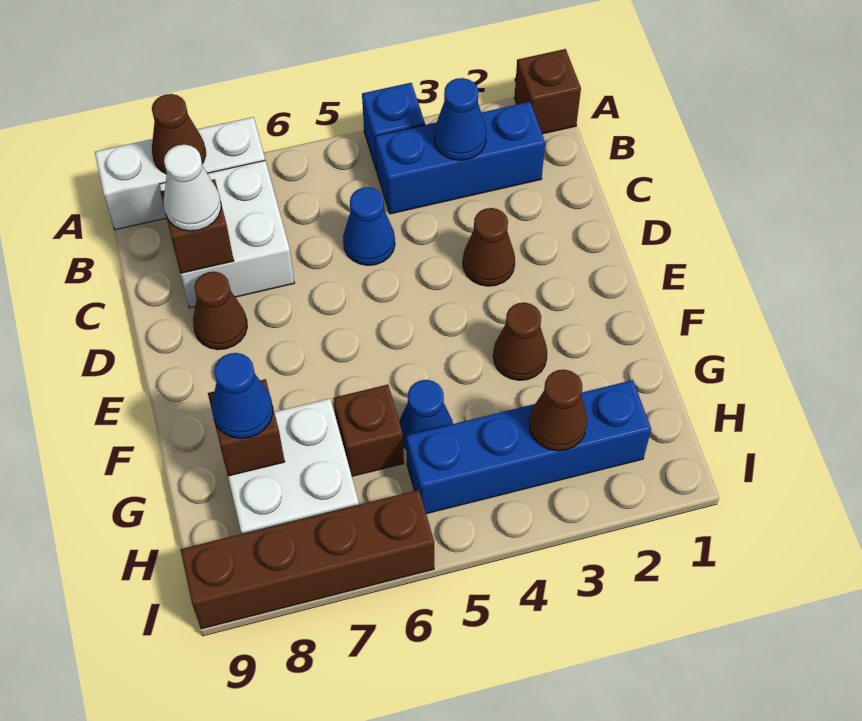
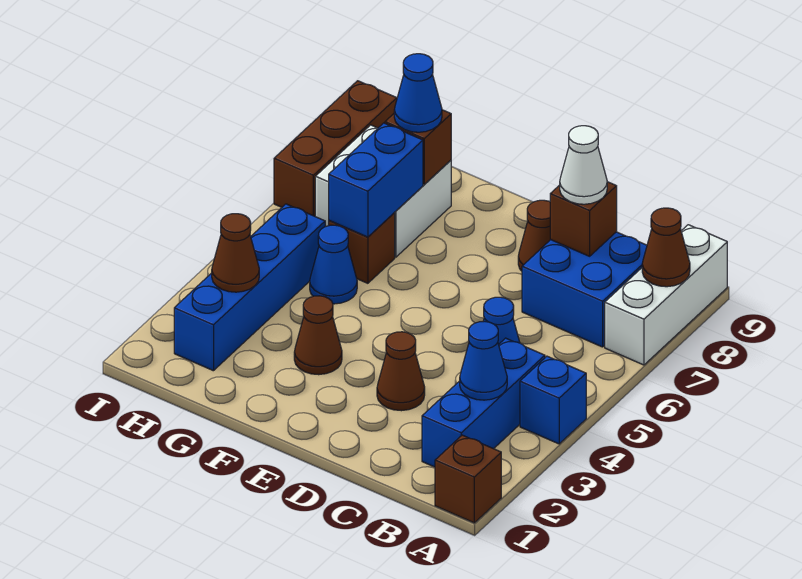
white 2x2 brick [159,160,294,308] -> blue 2x2 brick [522,232,647,347]
none -> blue 1x2 brick [329,123,423,237]
brown 1x4 brick [180,490,434,629] -> brown 1x3 brick [274,81,397,216]

